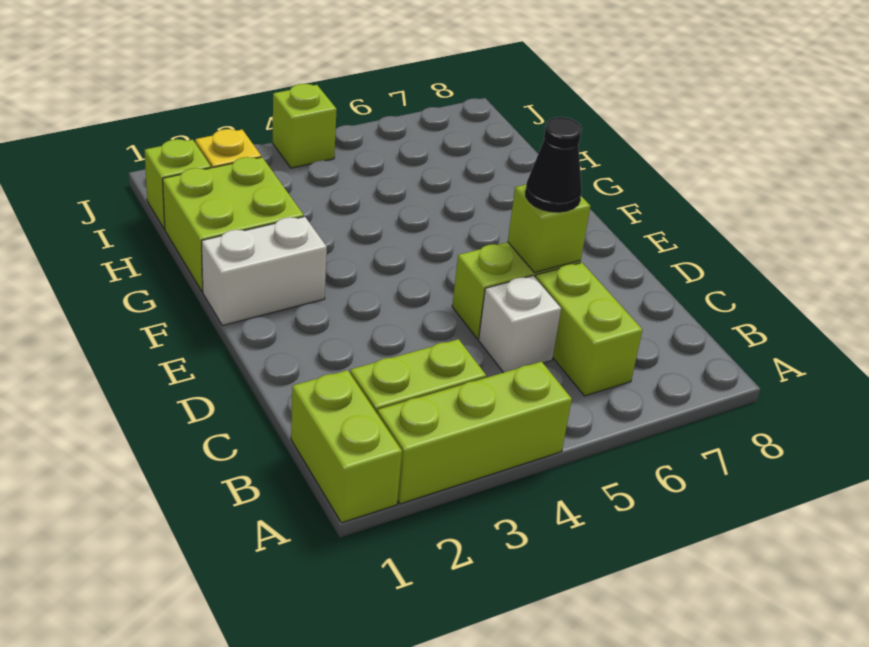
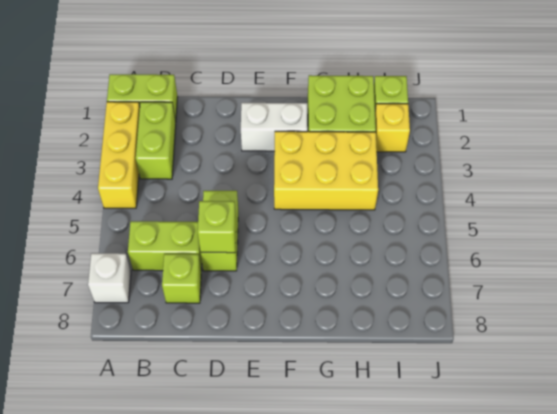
lime 1x3 brick [377,362,572,504] -> yellow 1x3 brick [98,102,140,208]
white 1x1 brick [479,276,561,373] -> white 1x1 brick moved to [88,253,131,303]
black 1x1 cone [525,117,582,212] -> none
white 1x2 brick [202,216,327,325] -> white 1x2 brick turned to [241,103,307,151]
none -> yellow 2x3 brick [274,131,378,210]
lime 1x1 brick [273,84,337,168] -> lime 1x1 brick moved to [162,254,201,303]

